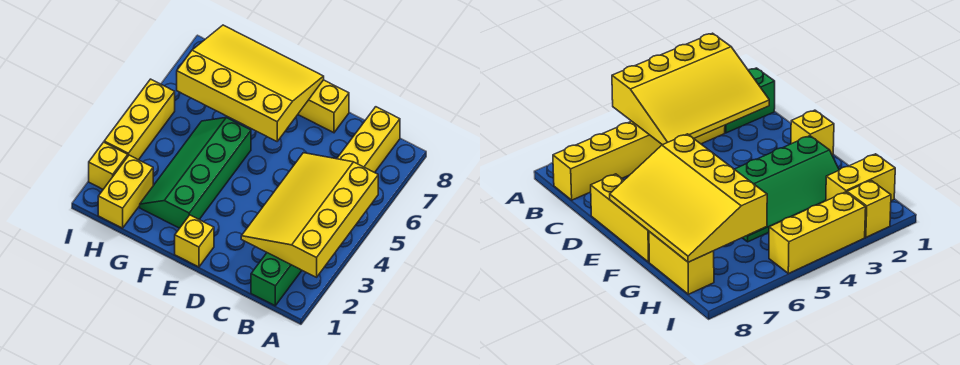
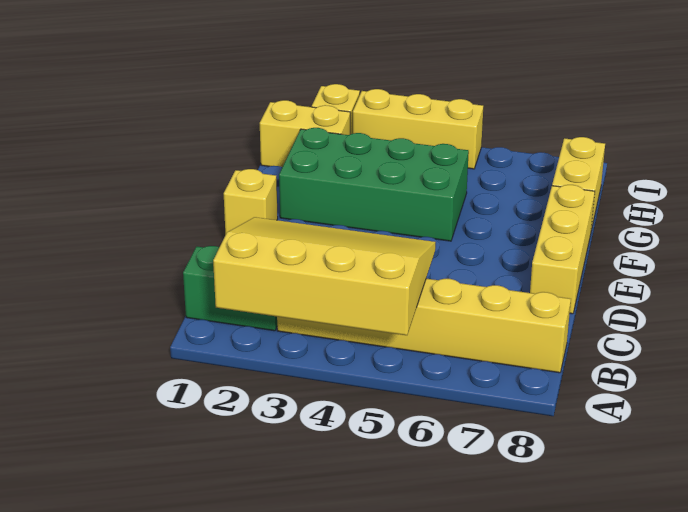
yellow 3x4 slope [177,25,324,141] -> none
green 2x4 slope [140,118,251,228] -> green 2x4 brick [279,128,469,241]

